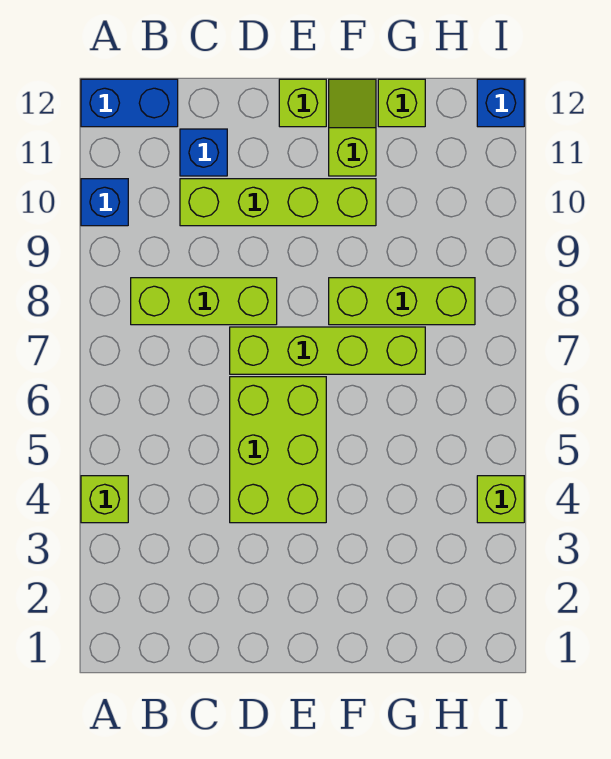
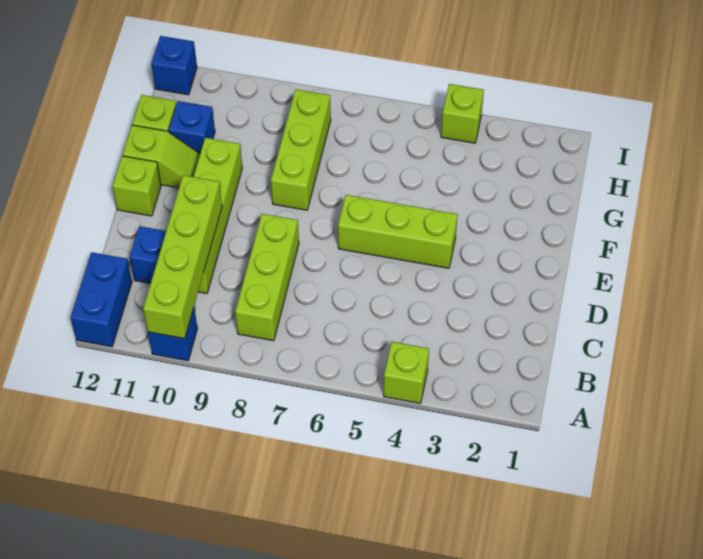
lime 2x3 brick [230,377,326,523] -> lime 1x3 brick [338,195,458,268]
lime 1x4 brick [230,327,425,374] -> lime 1x4 brick moved to [143,175,222,339]
lime 1x2 slope [329,79,376,176] -> lime 1x2 slope turned to [122,125,200,188]
none -> blue 1x1 brick [169,101,215,153]

